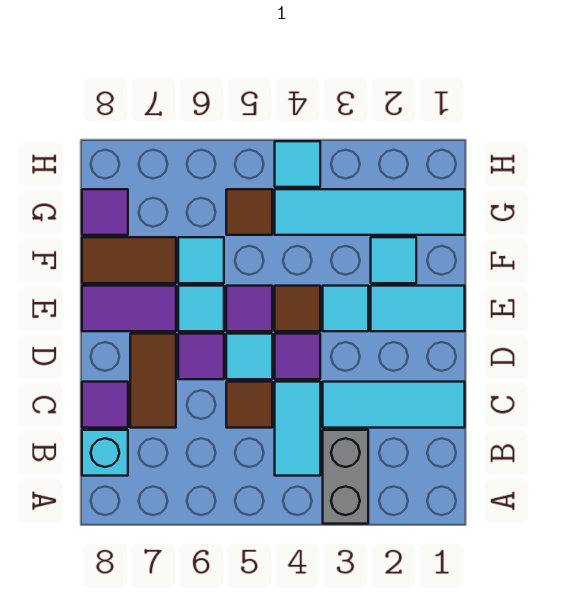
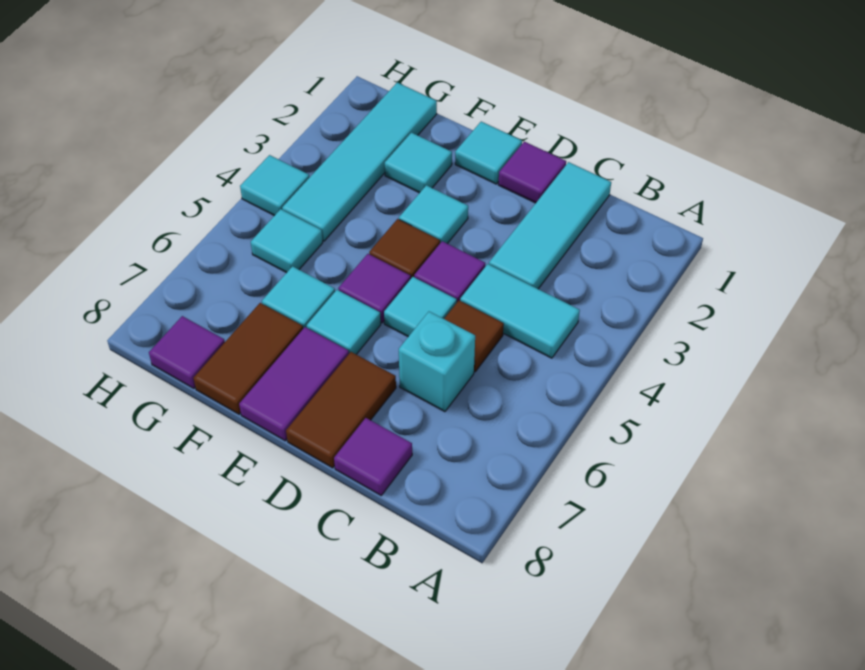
grey 1x2 brick [323,430,368,524] -> none
cyan 1x1 brick [82,430,128,476] -> cyan 1x1 brick moved to [399,312,475,412]
brown 1x2 tile [130,334,176,428] -> brown 1x2 tile turned to [286,352,396,468]
purple 1x1 tile [178,334,224,379] -> purple 1x1 tile moved to [498,142,566,203]
cyan 1x2 tile [371,286,465,331] -> cyan 1x1 tile [455,122,522,184]
brown 1x1 tile [226,189,272,235] -> cyan 1x1 tile [251,209,323,273]

